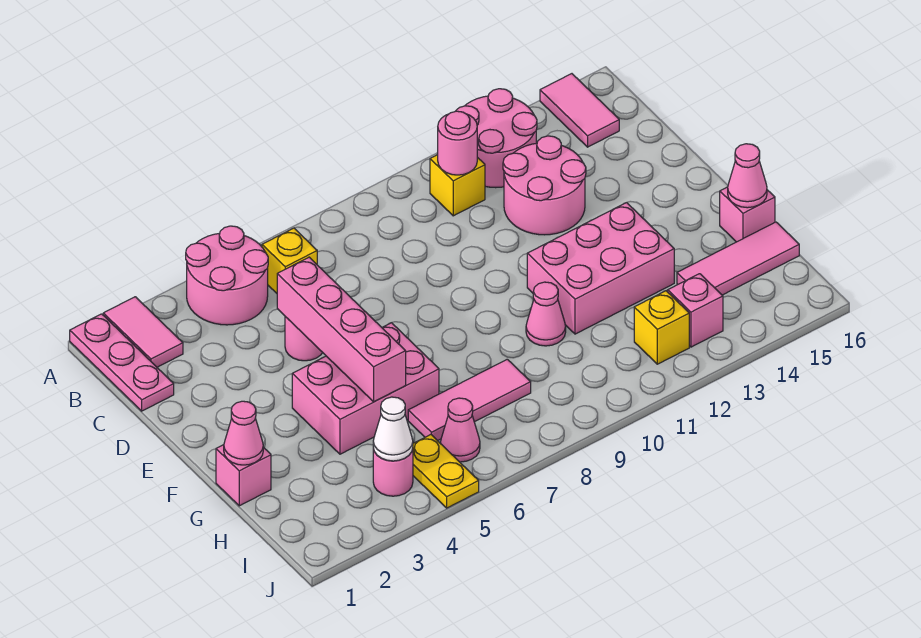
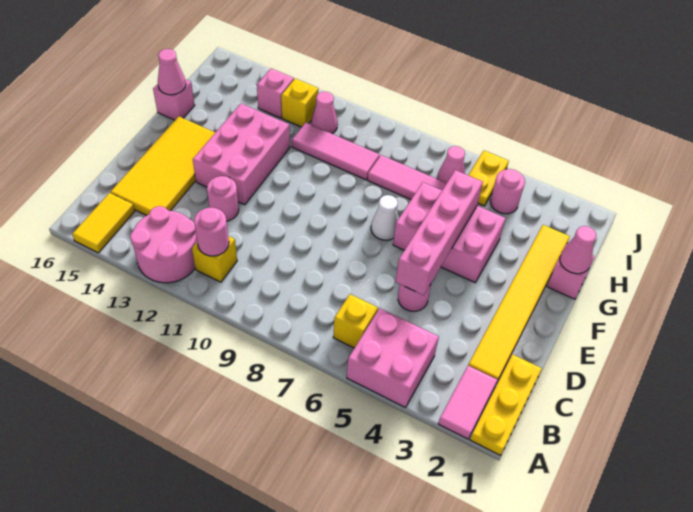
pink 1x3 plate [70,314,174,411] -> yellow 1x3 plate [470,354,542,455]
pink 2x2 round brick [186,226,268,325] -> pink 2x2 brick [347,308,439,408]
pink 1x2 tile [540,74,619,147] -> yellow 1x2 tile [72,193,135,253]
none -> yellow 1x6 tile [468,225,570,382]
pink 2x2 round brick [503,136,586,235] -> pink 1x1 round brick [207,176,239,221]
none -> yellow 2x4 tile [110,116,215,216]
pink 2x3 brick [527,203,674,334] -> pink 2x3 brick turned to [193,104,290,205]
pink 1x1 cone [526,282,566,346] -> pink 1x1 cone moved to [311,91,338,134]
pink 1x3 tile [677,222,799,295] -> pink 1x3 tile moved to [292,123,379,180]
white 1x1 cone [373,397,413,461] -> white 1x1 cone moved to [371,195,399,240]

